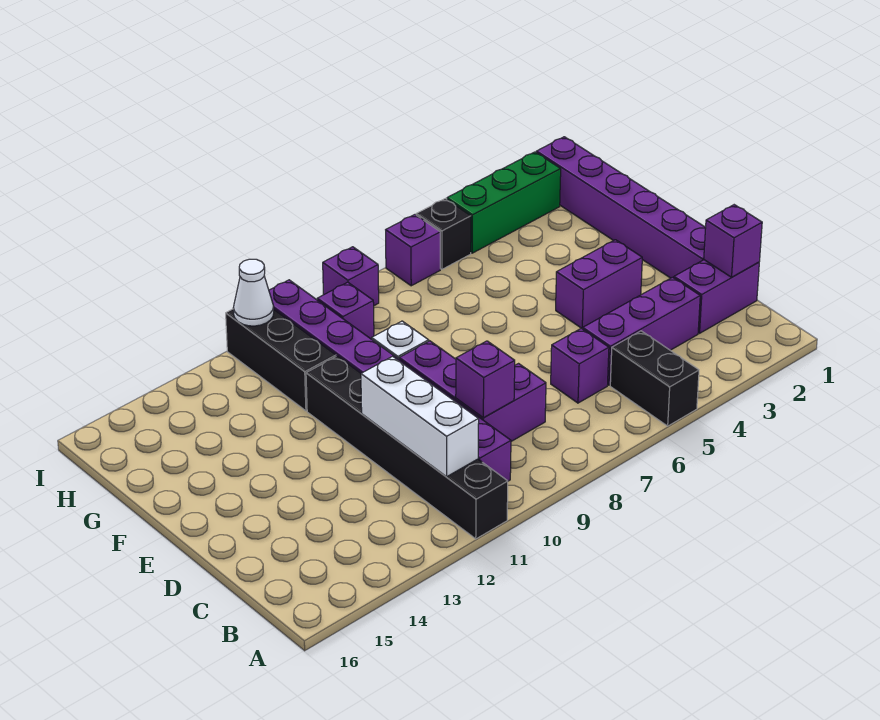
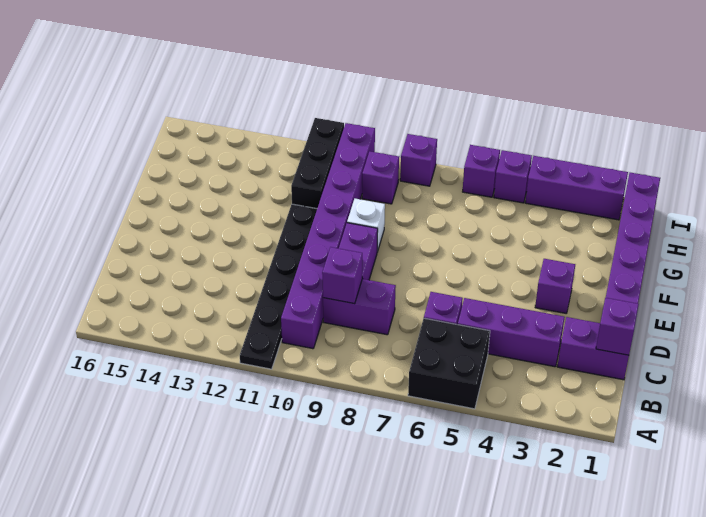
black 1x2 brick [610,331,699,426] -> black 2x2 brick [408,318,490,409]
black 1x6 brick [306,356,508,539] -> black 1x6 plate [240,204,317,369]
white 1x3 brick [361,356,479,477] -> none
purple 1x2 brick [556,240,642,328] -> purple 1x1 brick [535,259,575,313]
green 1x3 brick [447,152,561,253] -> purple 1x3 brick [525,156,628,220]
black 1x1 brick [416,199,471,269] -> purple 1x1 brick [494,150,532,203]
white 1x1 cone [233,259,274,326] -> none

